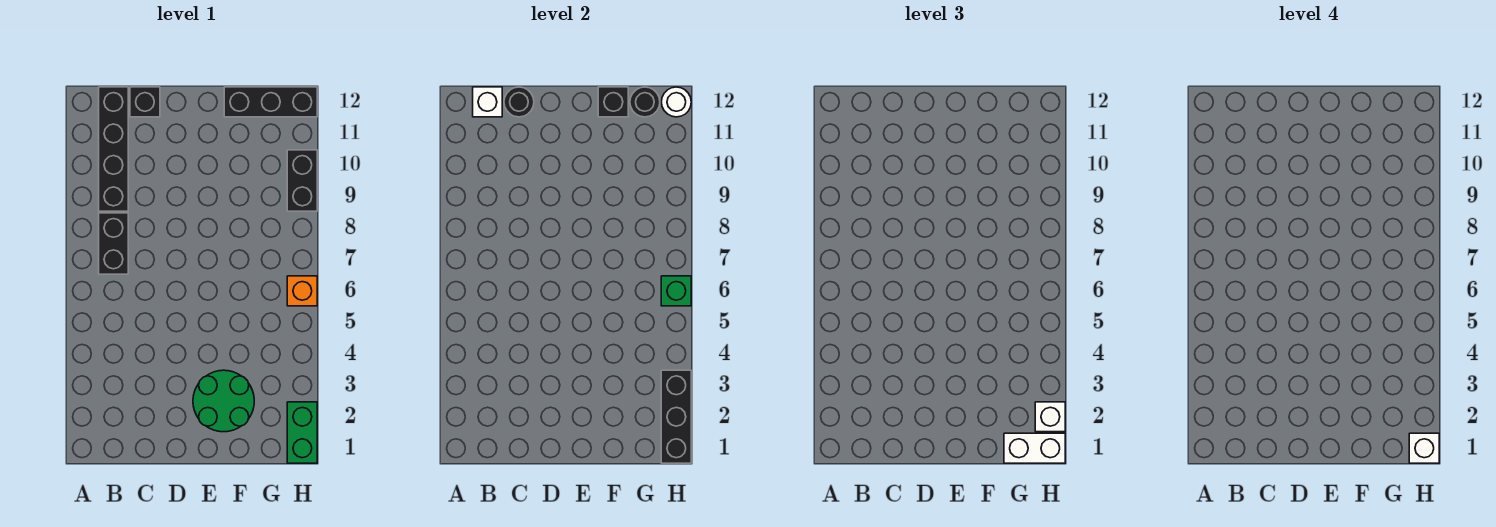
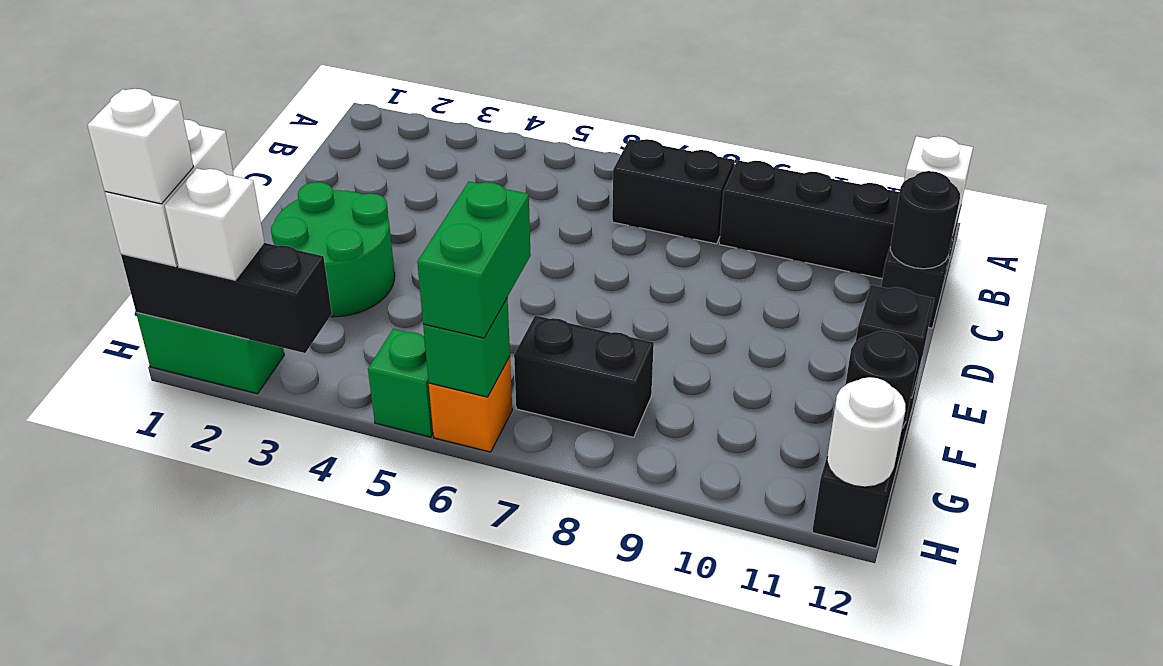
none -> green 1x2 brick [417,182,531,338]
none -> green 1x1 brick [368,329,433,437]
black 1x2 brick [287,150,317,211] -> black 1x2 brick moved to [514,315,654,437]

